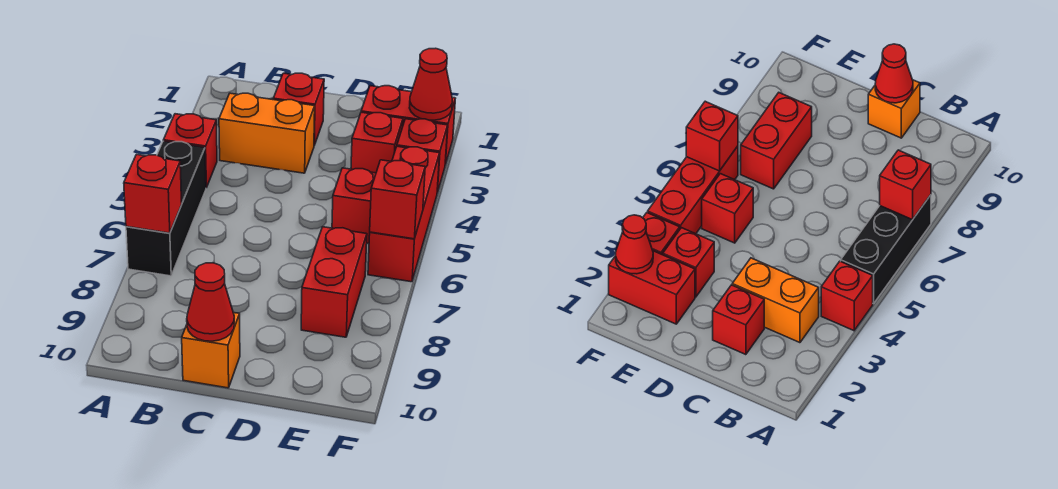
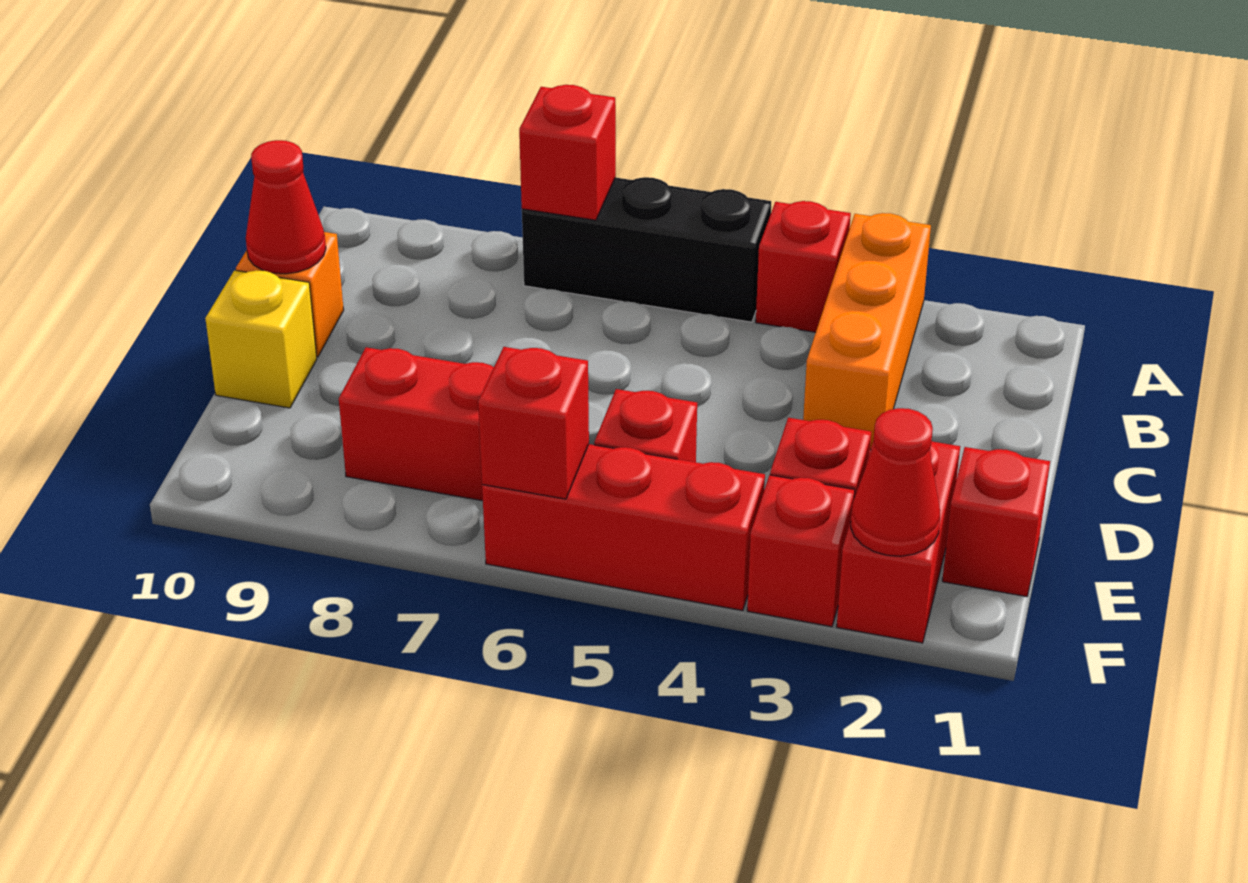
orange 1x2 brick [219,93,315,173] -> orange 1x3 brick [803,213,931,450]
red 1x1 brick [273,73,324,145] -> red 1x1 brick moved to [942,447,1050,597]
none -> yellow 1x1 brick [205,270,317,408]

